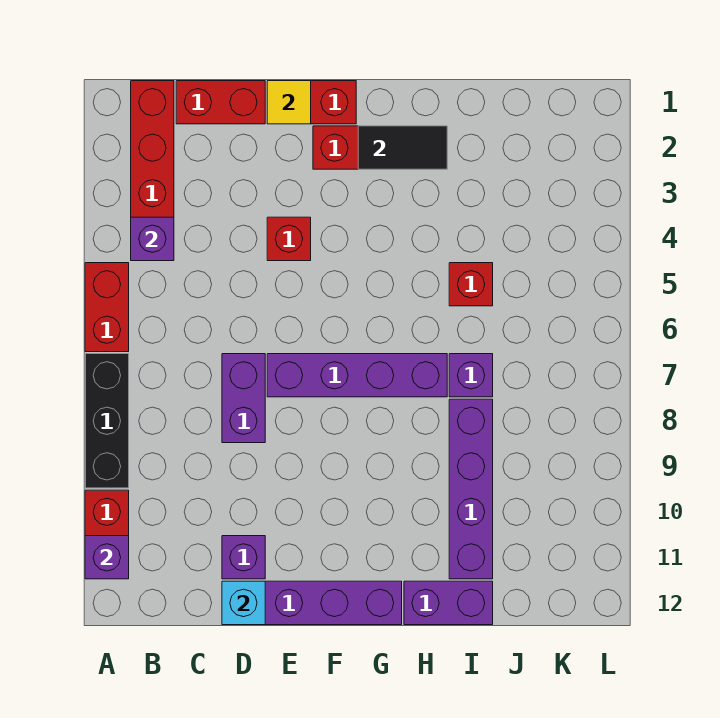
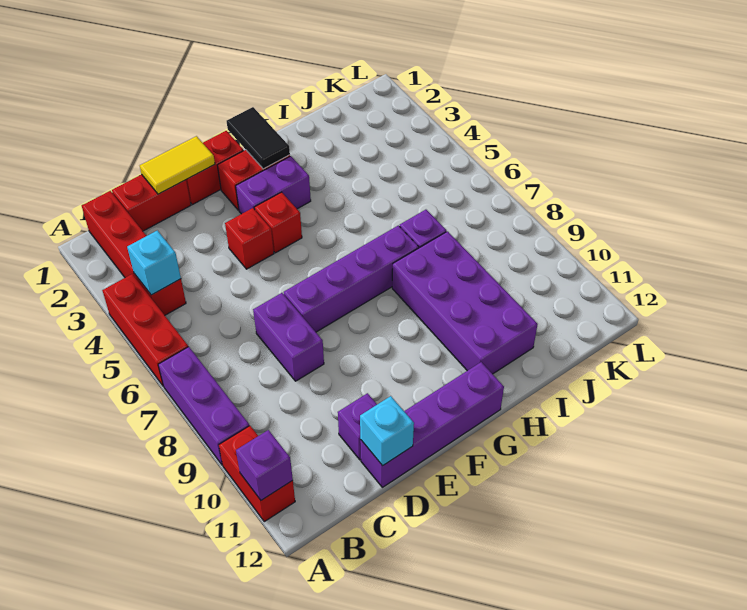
red 1x2 brick [85,263,129,352] -> red 1x3 brick [102,274,188,386]
black 1x3 brick [85,354,129,488] -> purple 1x3 brick [158,347,249,465]
purple 1x1 brick [131,217,174,261] -> cyan 1x1 brick [127,230,181,295]
yellow 1x1 tile [267,81,311,124] -> yellow 1x2 tile [140,136,215,194]
black 1x2 tile [358,126,447,169] -> black 1x2 tile turned to [227,107,290,169]
purple 1x2 brick [404,581,493,625] -> purple 1x2 brick moved to [236,156,311,214]
red 1x1 brick [449,263,493,306] -> red 1x1 brick moved to [254,192,302,253]
purple 1x4 brick [449,399,493,579] -> purple 2x4 brick [392,231,538,374]

